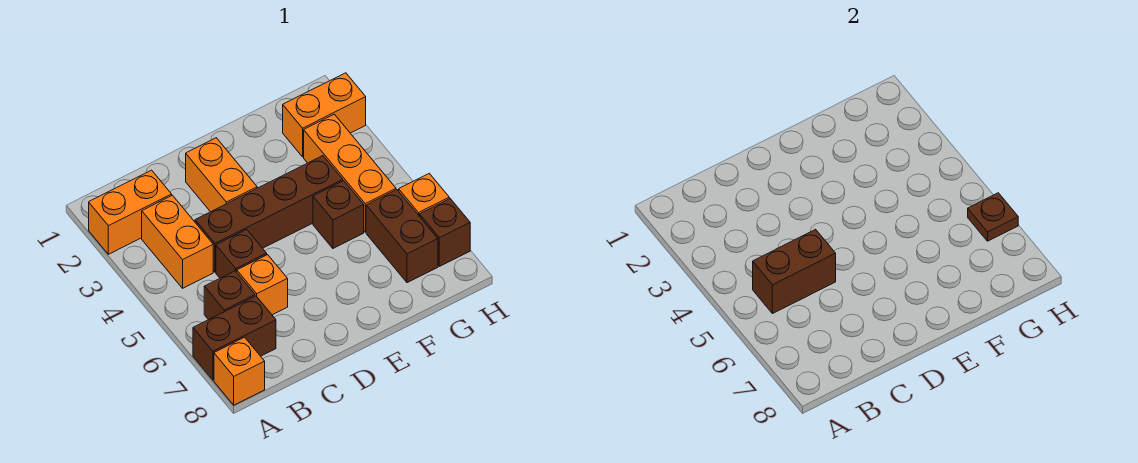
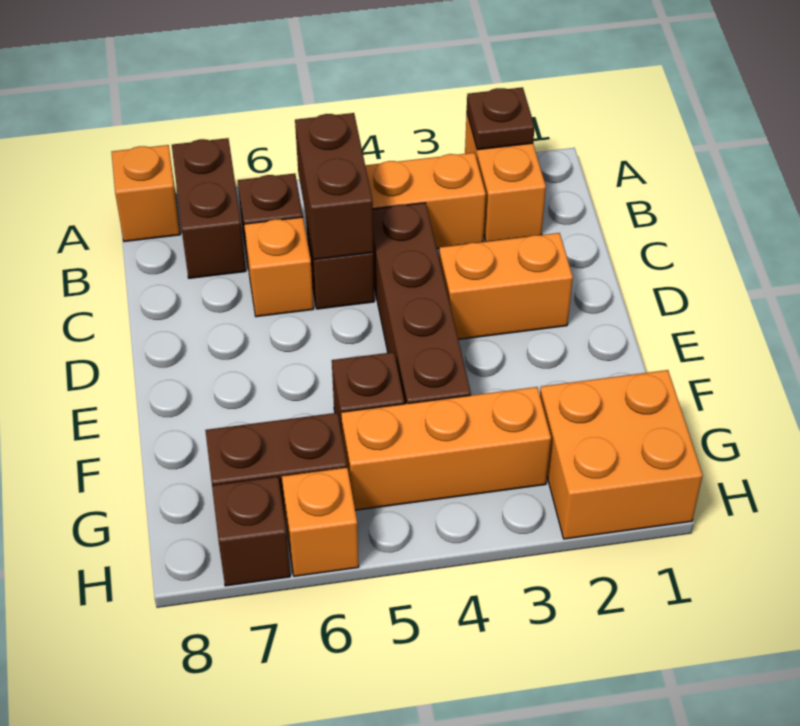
orange 1x2 brick [283,73,366,157] -> orange 2x2 brick [540,370,703,539]
brown 1x1 plate [968,193,1018,241] -> brown 1x1 plate moved to [467,87,535,150]

